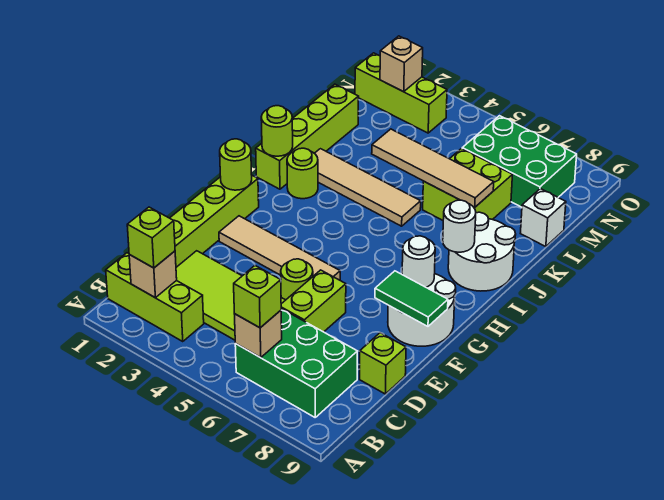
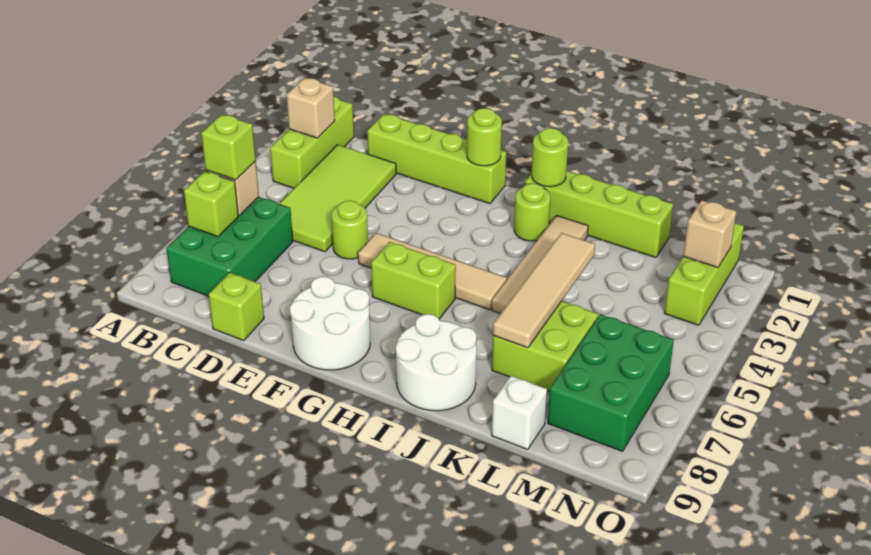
lime 1x1 brick [127,207,175,268] -> lime 1x1 brick moved to [184,171,238,237]
lime 1x2 brick [281,270,346,332] -> lime 1x2 brick moved to [371,242,456,319]
tan 1x4 tile [219,216,340,280] -> tan 1x4 tile turned to [358,233,507,310]
green 1x2 tile [375,271,448,326] -> none
white 1x1 round brick [402,236,435,287] -> none
white 1x1 round brick [443,200,476,252] -> none

